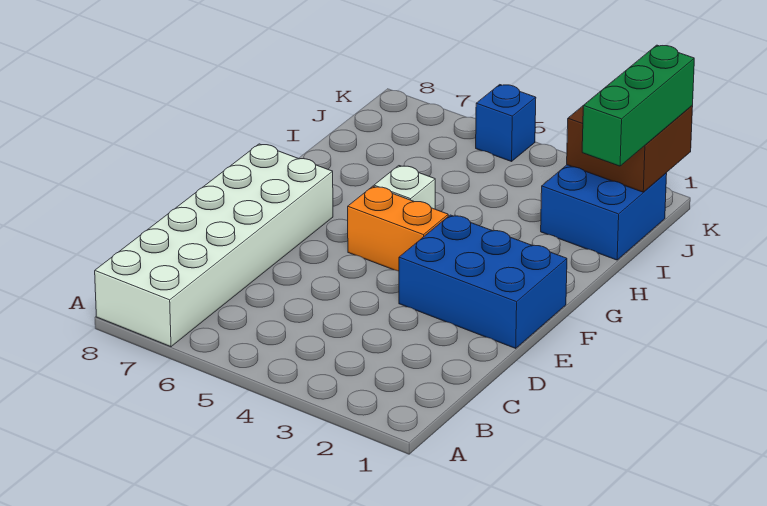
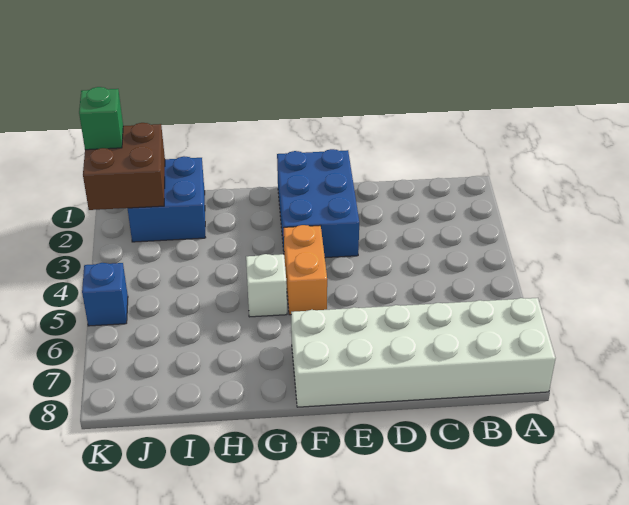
green 1x3 brick [582,45,694,166] -> green 1x1 brick [79,87,123,150]

